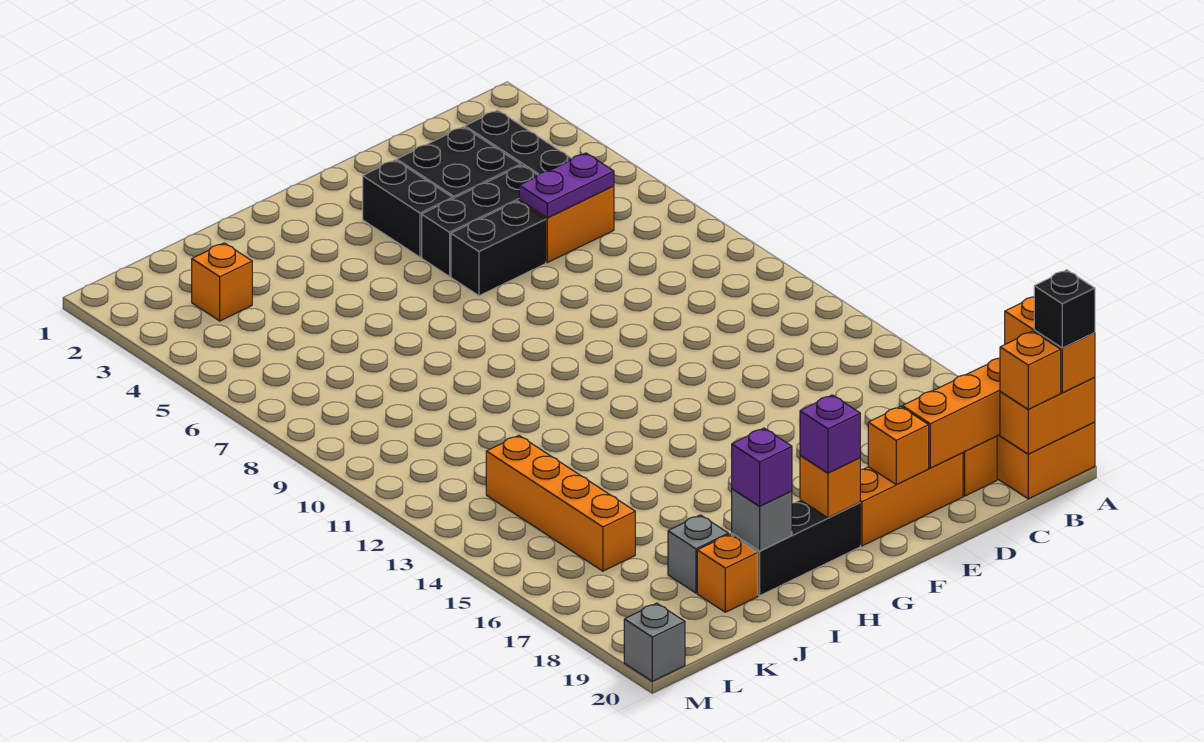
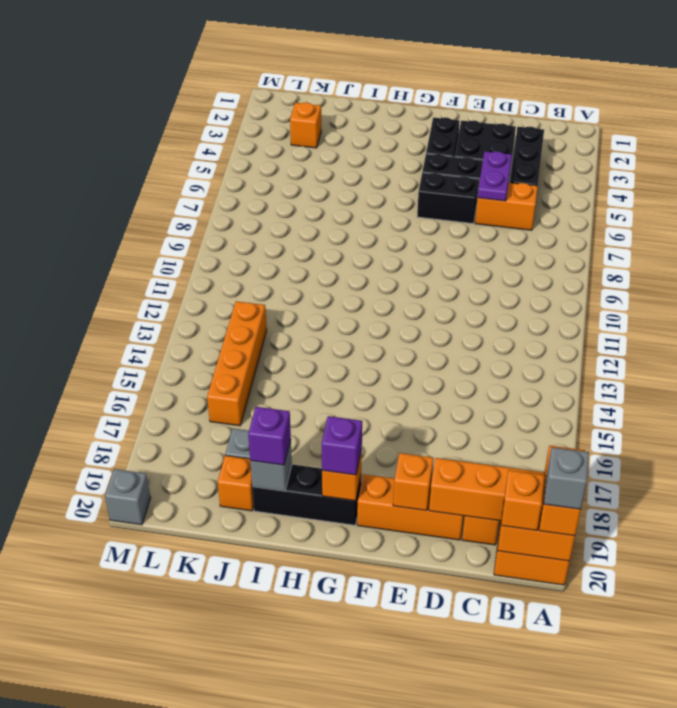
black 1x1 brick [1034,270,1095,348] -> grey 1x1 brick [544,447,589,509]
purple 1x2 plate [519,153,614,218] -> purple 1x2 plate turned to [478,151,512,201]

